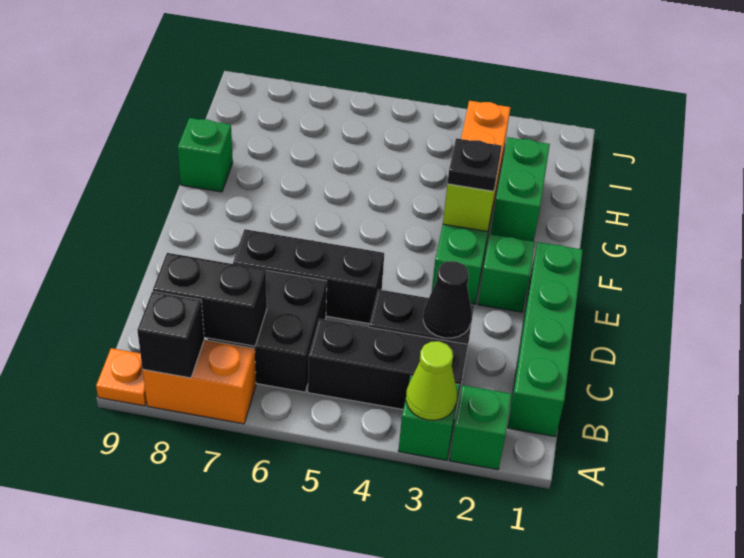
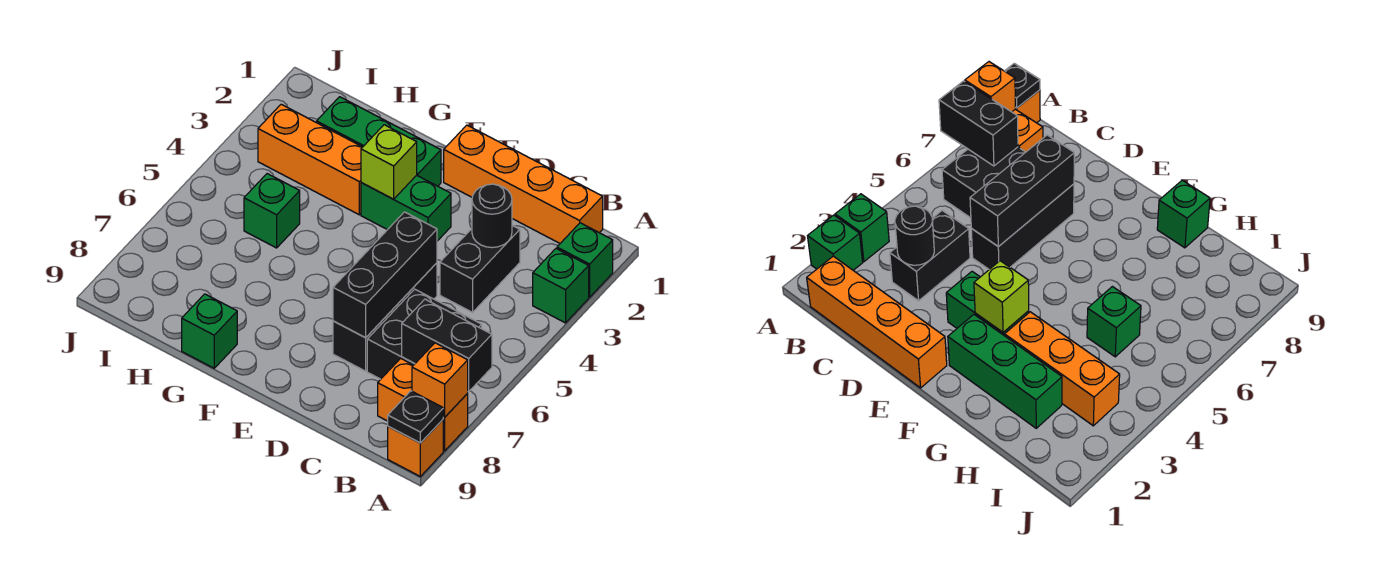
lime 1x1 cone [406,341,457,420] -> none
orange 1x2 brick [143,340,256,424] -> orange 1x2 brick turned to [378,358,468,451]
black 1x1 brick [137,292,204,378] -> orange 1x1 brick [412,343,468,417]
orange 1x1 plate [96,348,147,406] -> orange 1x1 brick [388,420,443,476]
green 1x4 brick [508,242,583,436] -> orange 1x4 brick [444,125,603,243]
black 1x3 brick [308,319,467,410] -> black 1x3 brick moved to [333,212,437,338]
black 1x2 brick [153,253,267,346] -> black 1x2 brick turned to [402,299,492,392]
black 1x1 cone [423,261,472,338] -> black 1x1 round brick [472,184,512,248]
green 1x1 brick [478,234,535,312] -> green 1x1 brick moved to [244,174,300,248]
black 1x1 plate [447,138,502,191] -> black 1x1 plate moved to [388,391,443,443]
green 1x2 brick [491,137,550,241] -> green 1x3 brick [317,97,441,186]

